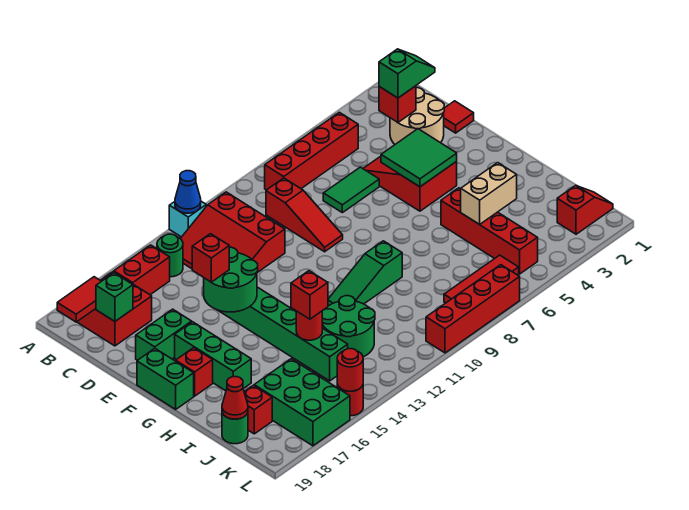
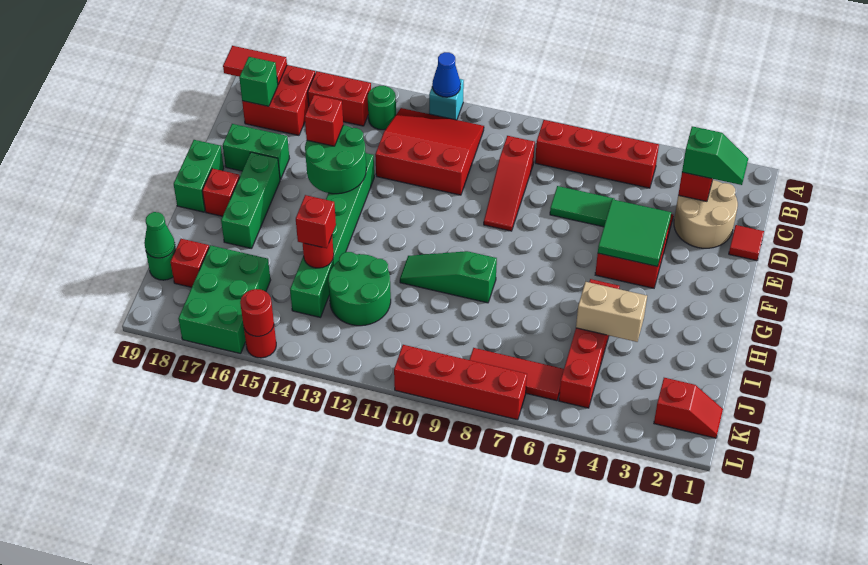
red 3x3 slope [180,192,285,273] -> red 3x3 slope turned to [375,108,484,195]
red 1x1 cone [222,377,248,419] -> green 1x1 cone [144,212,175,258]

